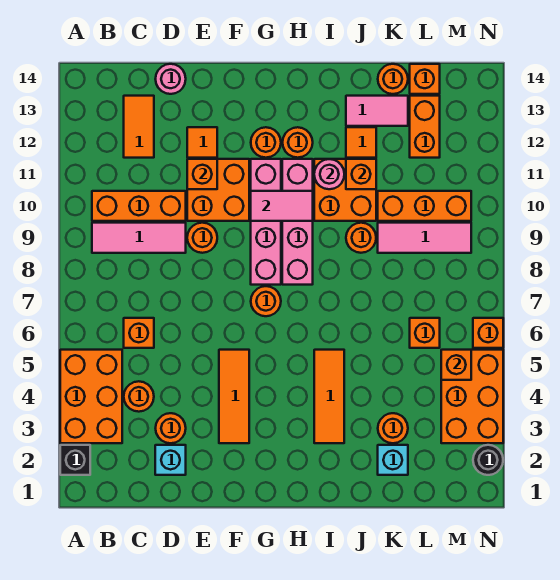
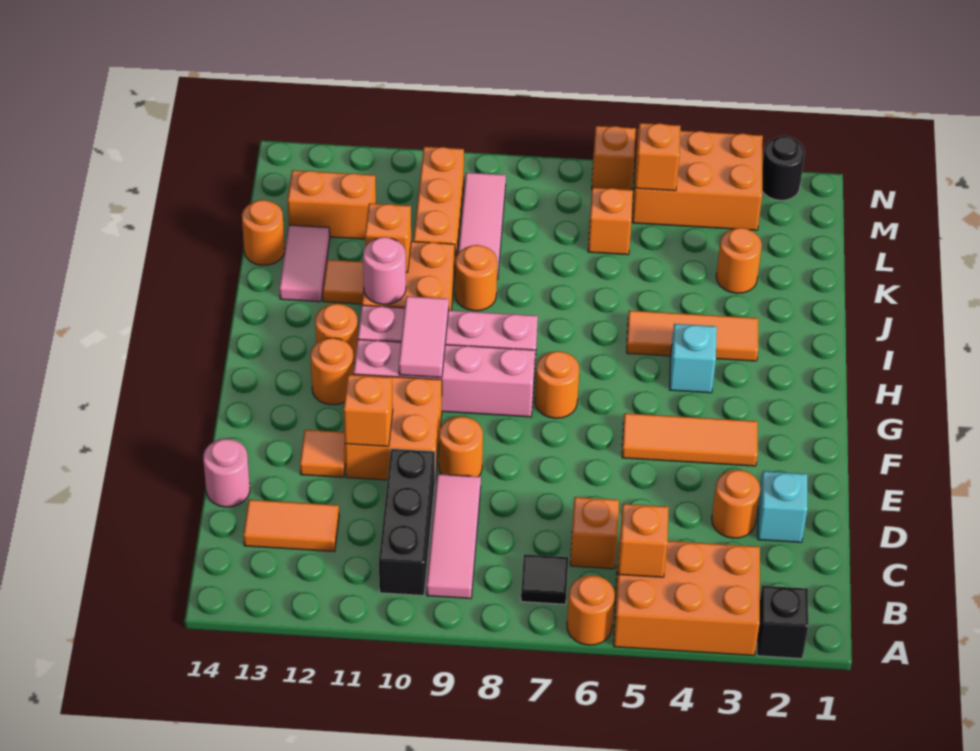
none -> black 1x1 tile [521,554,569,604]
orange 1x3 brick [92,191,186,221] -> black 1x3 brick [379,449,435,596]
orange 1x1 round brick [124,381,154,412] -> orange 1x1 round brick moved to [567,575,615,645]
cyan 1x1 brick [378,445,408,475] -> cyan 1x1 brick moved to [670,324,717,393]
orange 1x1 brick [410,64,440,94] -> orange 1x1 brick moved to [618,504,669,577]

